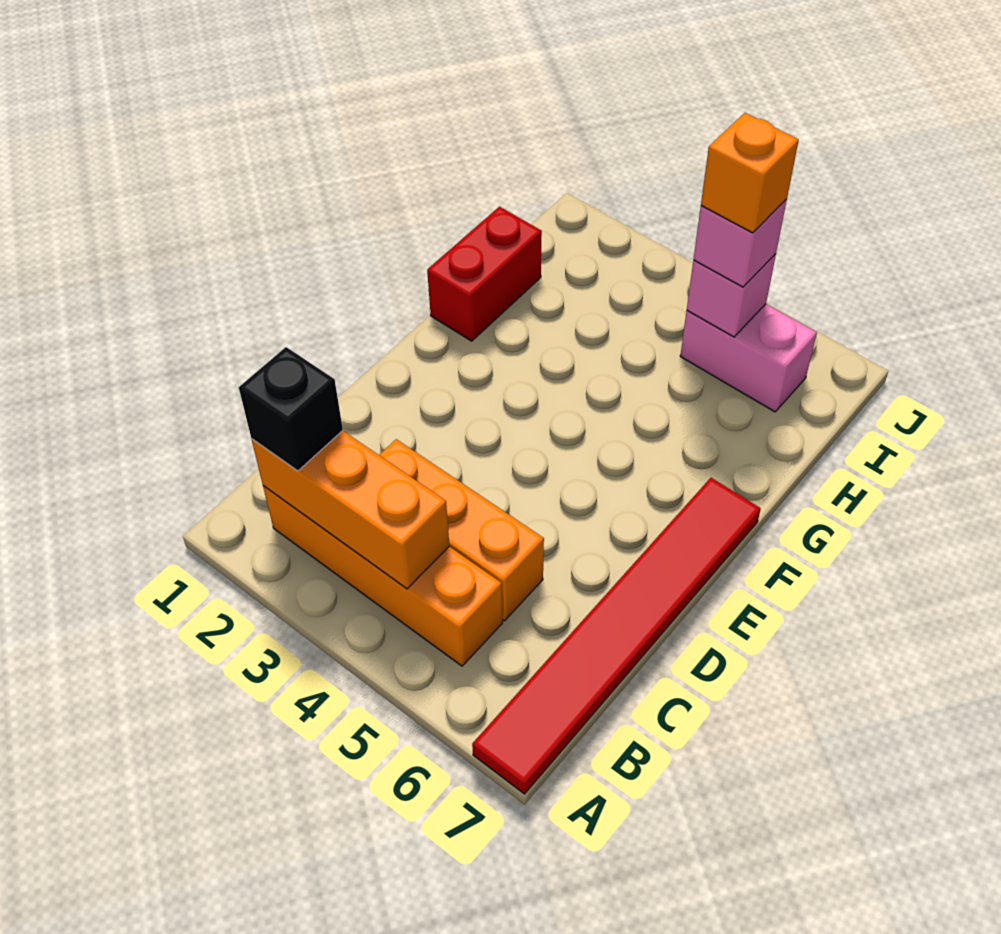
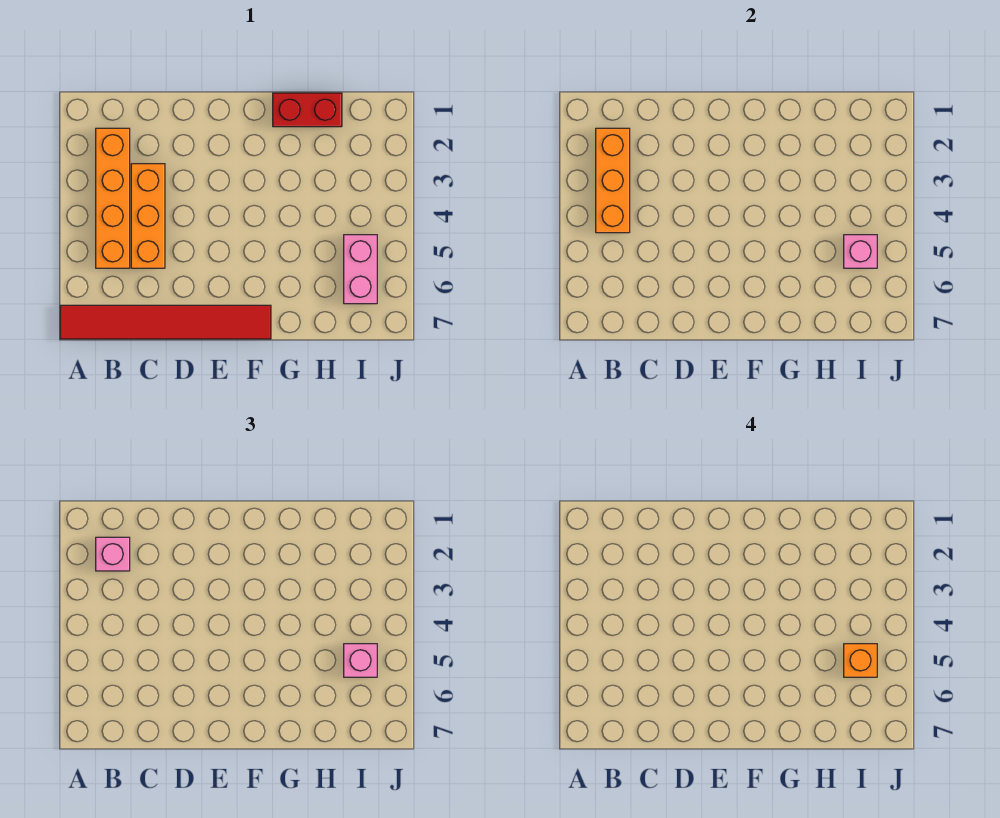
black 1x1 brick [239,347,343,471] -> pink 1x1 brick [96,537,130,571]

